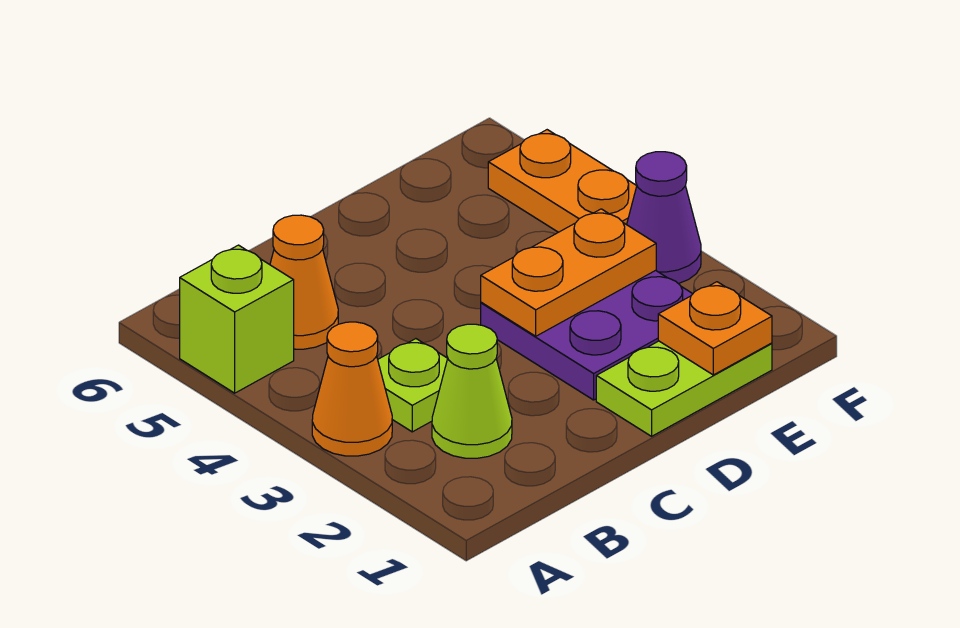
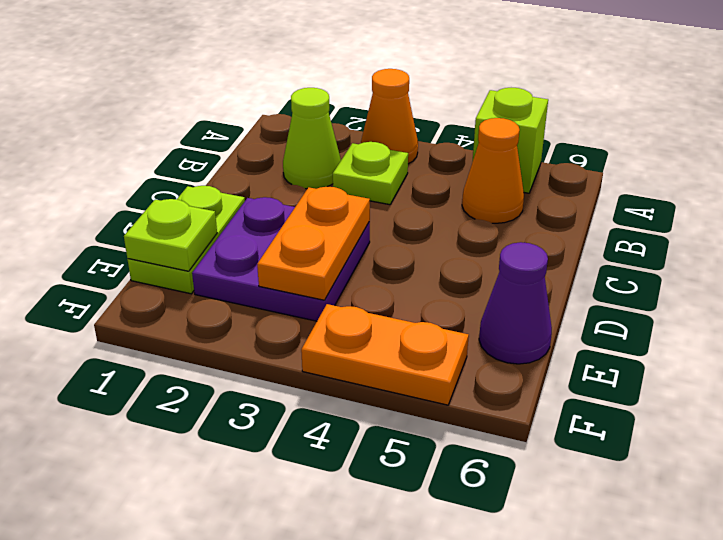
orange 1x1 plate [658,282,772,375] -> lime 1x1 plate [124,199,217,271]
purple 1x1 cone [627,152,701,284] -> purple 1x1 cone moved to [479,242,552,364]

